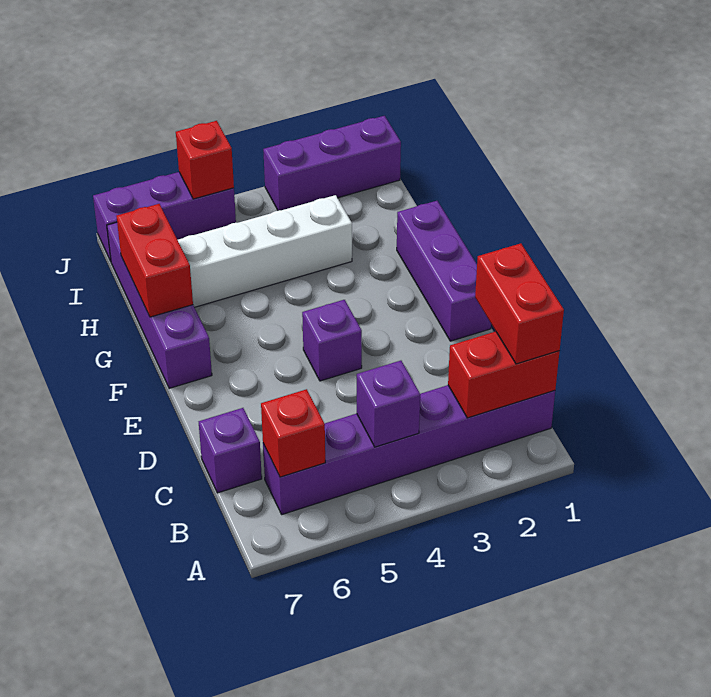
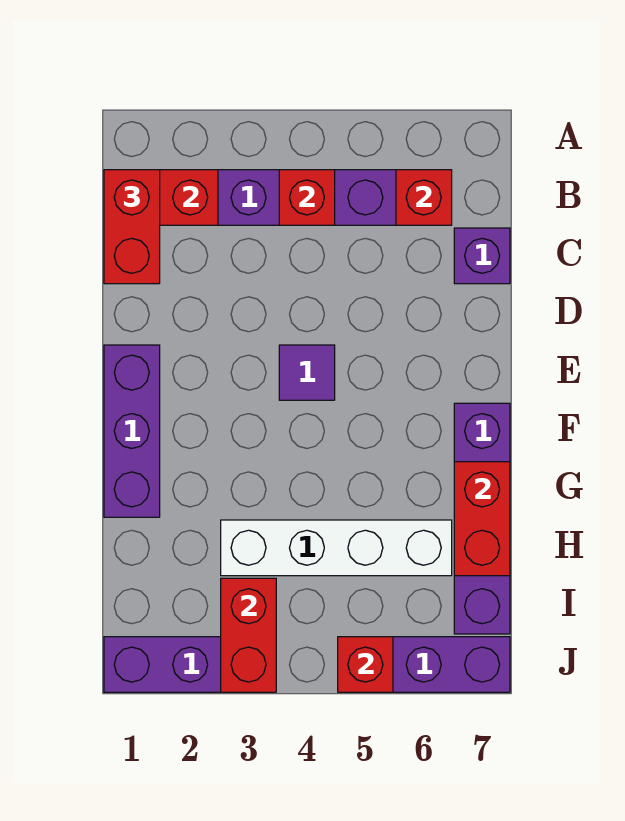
purple 1x1 brick [357,361,420,447] -> red 1x1 brick [279,170,335,225]
purple 1x1 brick [302,300,362,381] -> purple 1x1 tile [279,345,335,400]
none -> red 1x2 brick [221,578,276,692]

